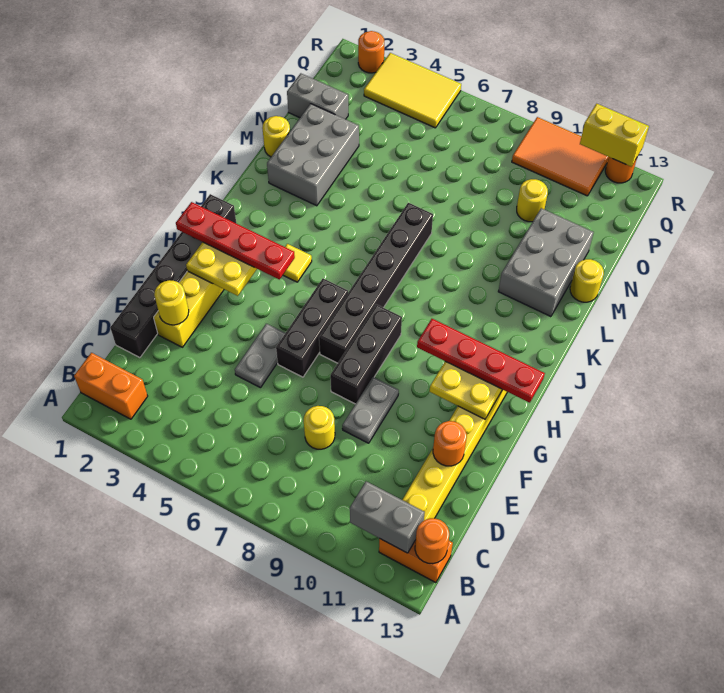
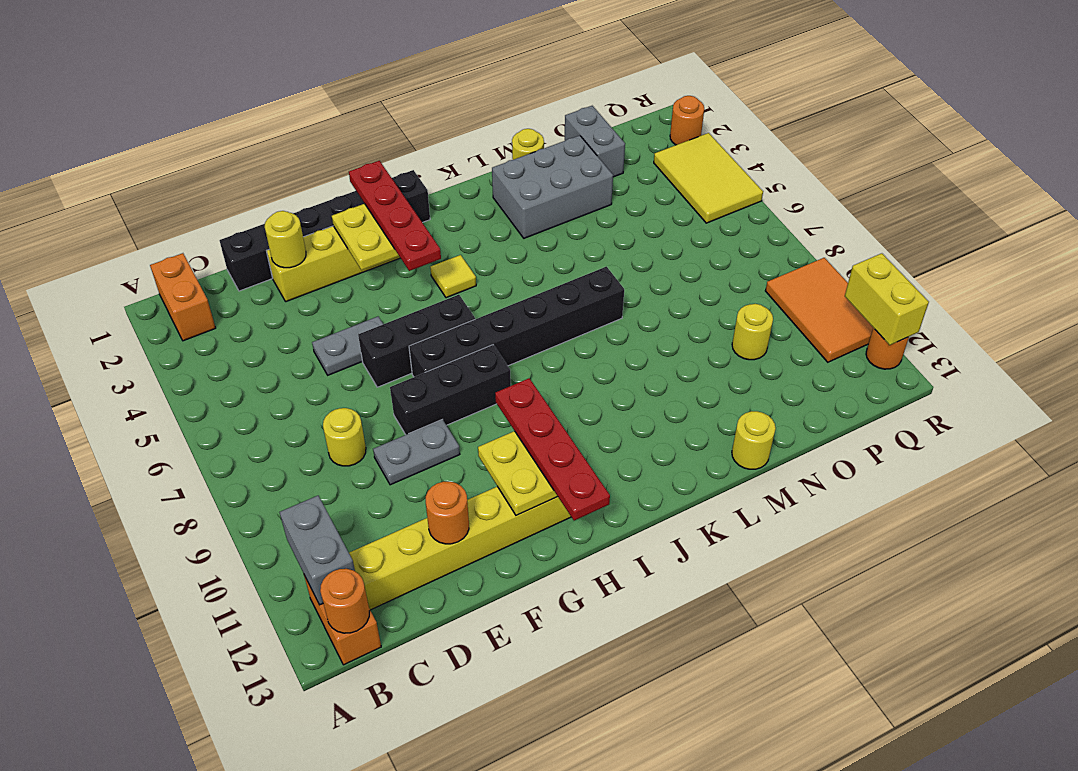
grey 2x3 brick [498,208,594,317] -> none

